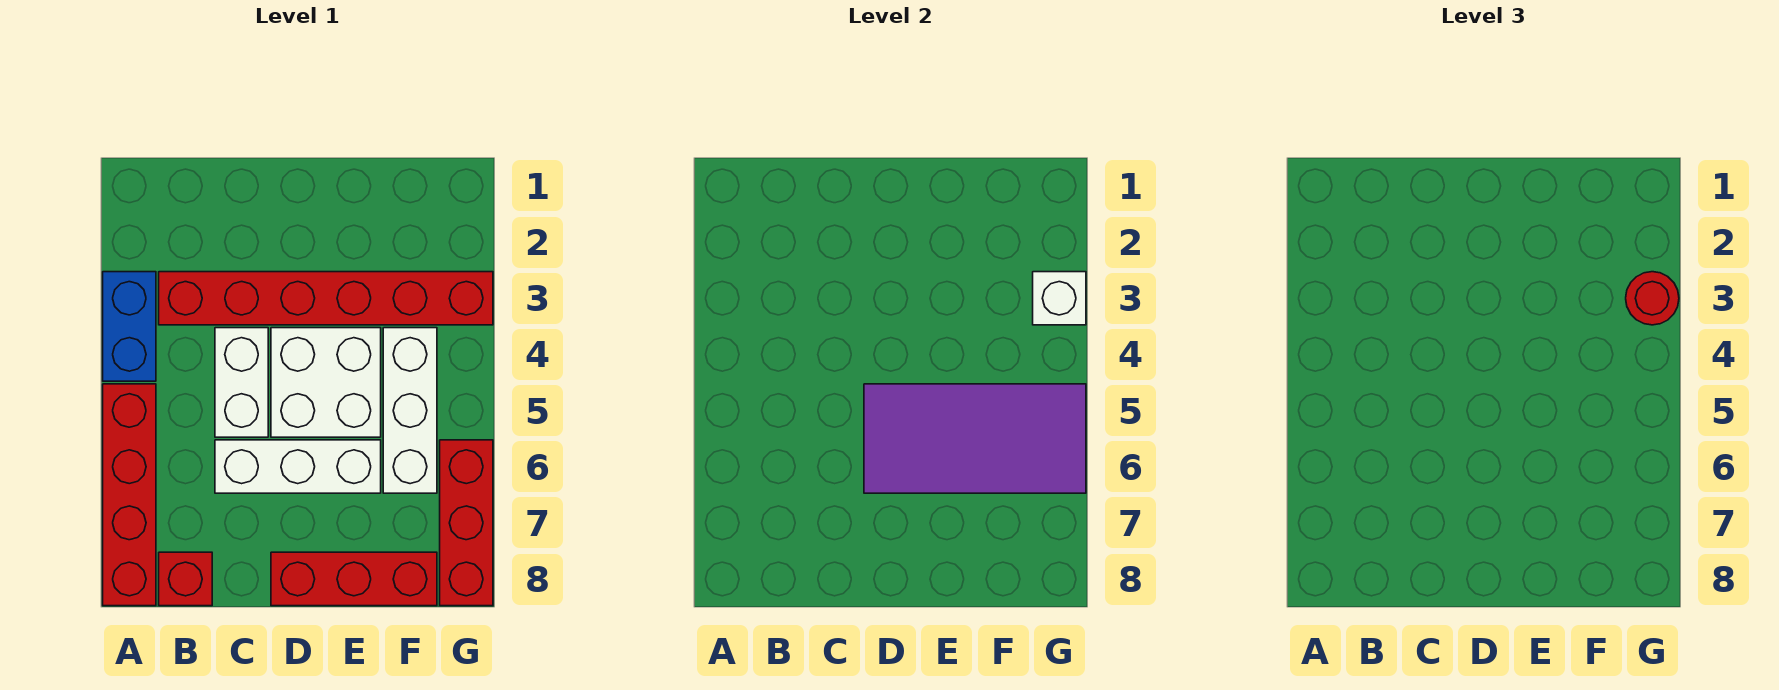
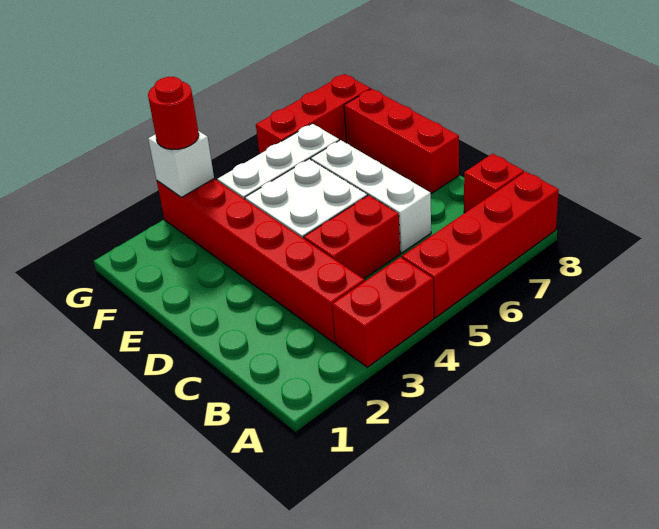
blue 1x2 brick [103,272,156,381] -> red 1x2 brick [332,257,434,367]
white 1x2 brick [215,328,268,437] -> red 1x2 brick [304,195,400,279]
purple 2x4 tile [864,384,1086,493] -> none

